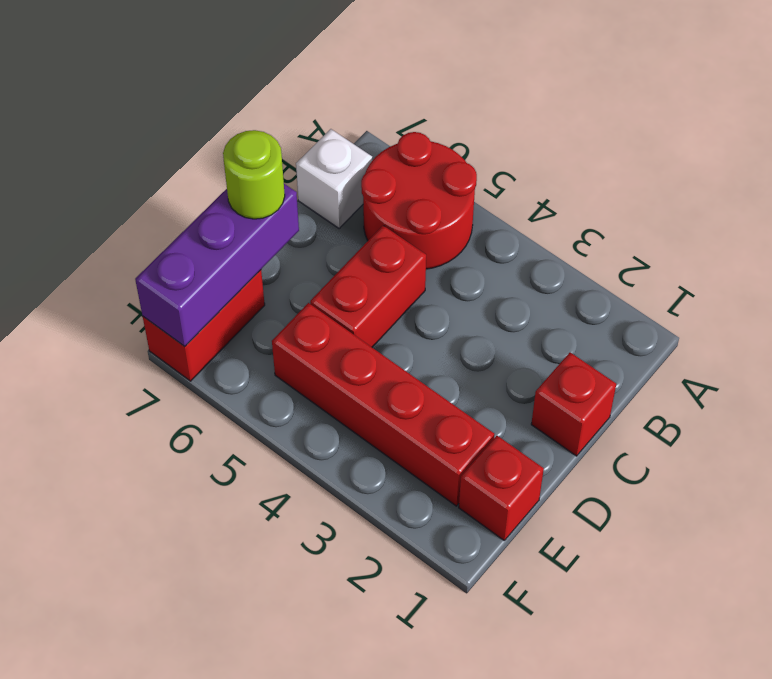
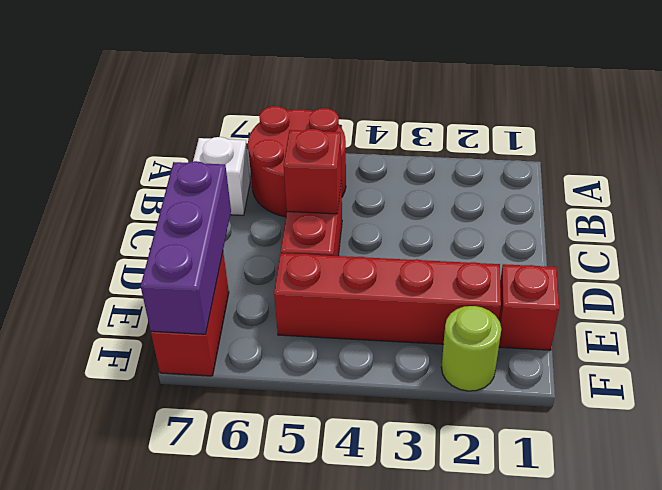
red 1x1 brick [531,352,616,456] -> red 1x1 brick moved to [284,129,341,214]
lime 1x1 round brick [223,130,285,219] -> lime 1x1 round brick moved to [441,306,501,391]

